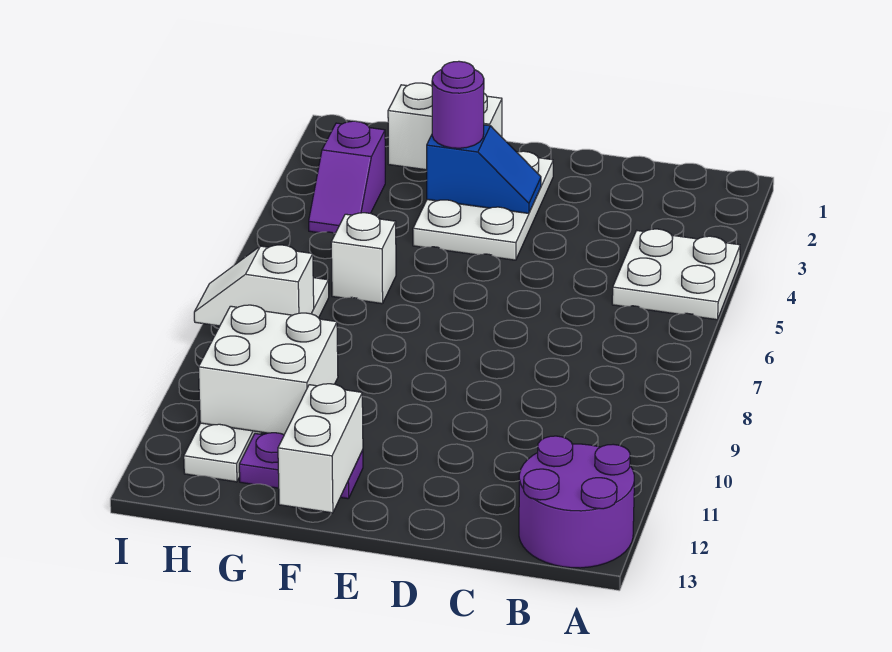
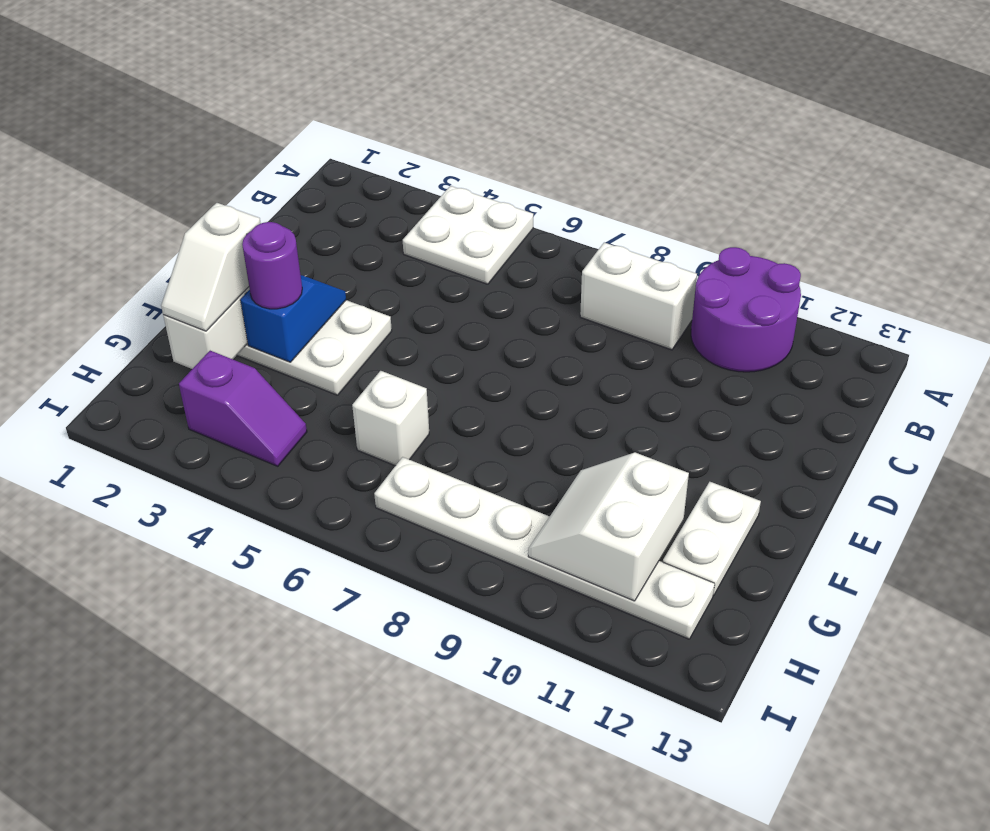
purple 2x2 round brick [519,436,634,568] -> purple 2x2 round brick moved to [691,247,801,372]
purple 1x2 plate [239,433,363,499] -> white 1x2 plate [663,482,761,595]
white 1x2 brick [278,384,363,513] -> white 1x2 brick moved to [580,243,697,350]
white 2x2 brick [198,305,338,435] -> white 2x2 slope [528,453,689,601]
white 1x2 slope [194,245,314,326] -> white 1x2 slope moved to [161,203,261,331]

